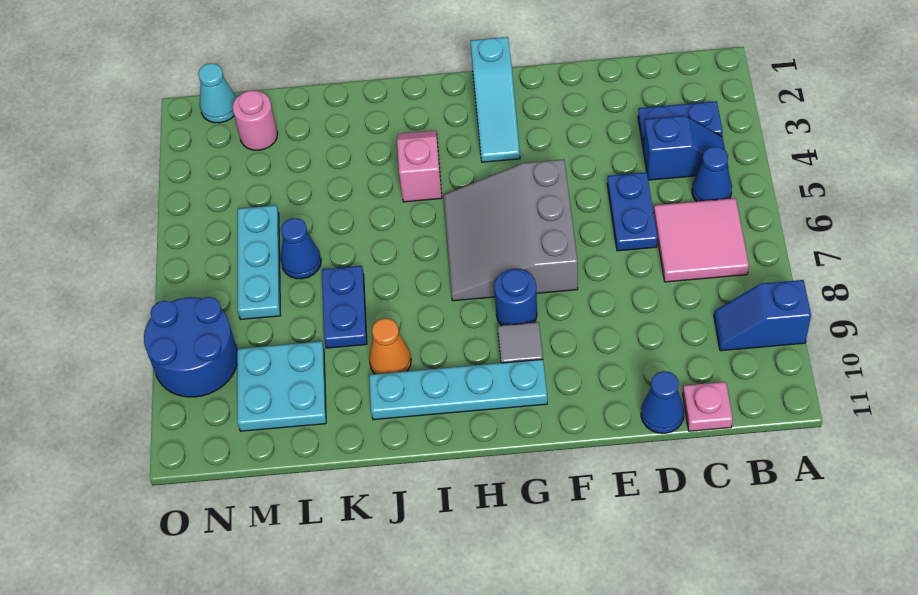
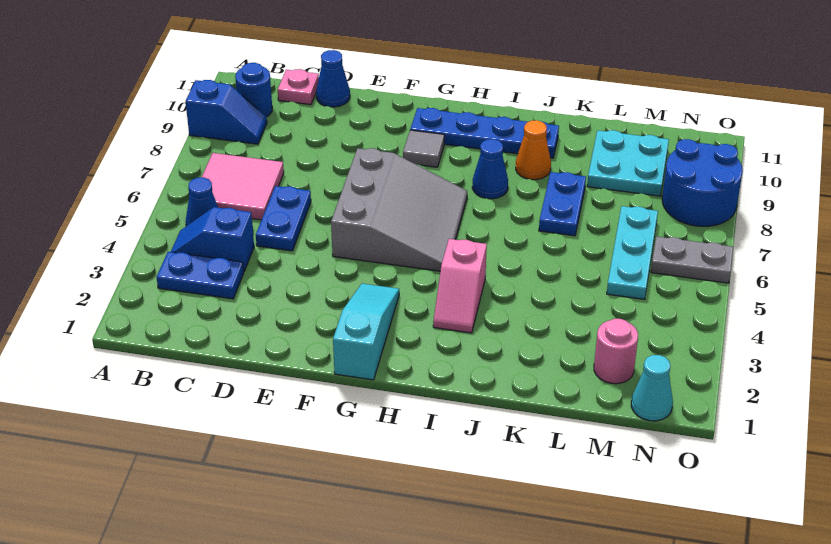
blue 1x1 round brick [494,269,537,326] -> blue 1x1 round brick moved to [235,63,272,117]
cyan 1x4 plate [369,359,547,420] -> blue 1x4 plate [410,108,559,158]
blue 1x1 cone [281,218,321,279] -> blue 1x1 cone moved to [472,139,508,199]
none -> grey 1x2 plate [651,237,733,283]

